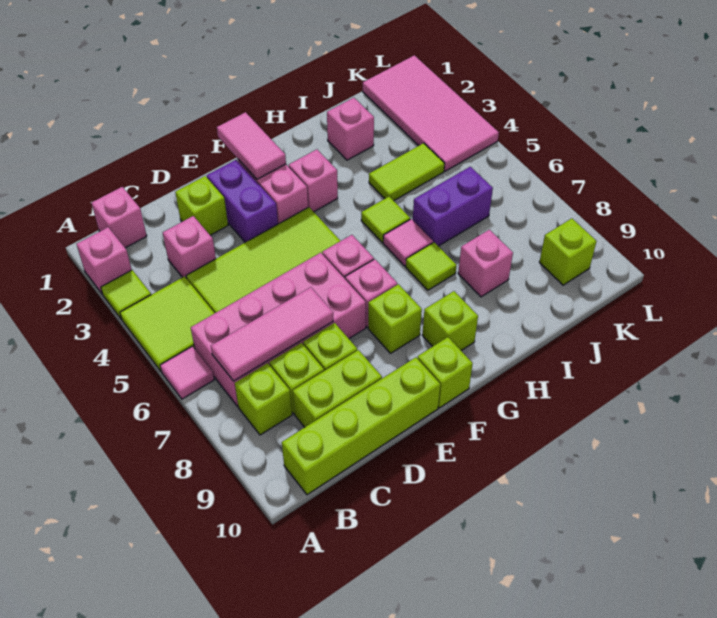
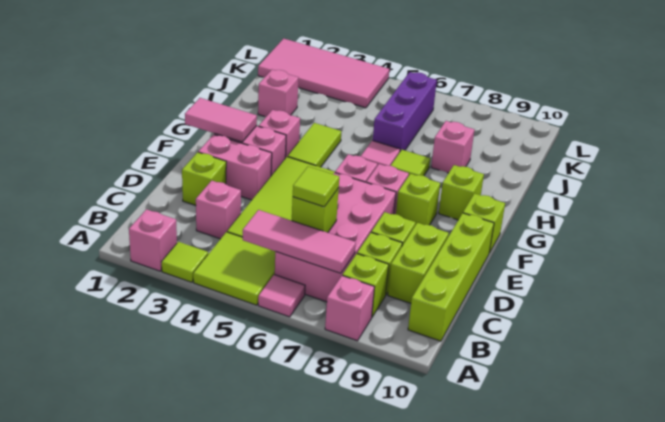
pink 1x1 brick [92,187,147,248] -> pink 1x1 brick moved to [325,276,374,341]
pink 1x3 tile [211,287,333,381] -> pink 1x3 tile turned to [243,210,356,273]
purple 1x2 brick [207,160,278,242] -> pink 1x2 brick [198,135,272,200]
lime 1x1 tile [361,197,410,243] -> lime 1x1 tile moved to [293,167,339,207]
lime 1x2 tile [369,143,445,201] -> lime 1x2 tile moved to [288,123,342,167]
purple 1x2 brick [413,167,493,246] -> purple 1x3 brick [373,72,437,151]
lime 1x1 brick [539,218,597,285] -> lime 1x1 brick moved to [292,188,339,233]

